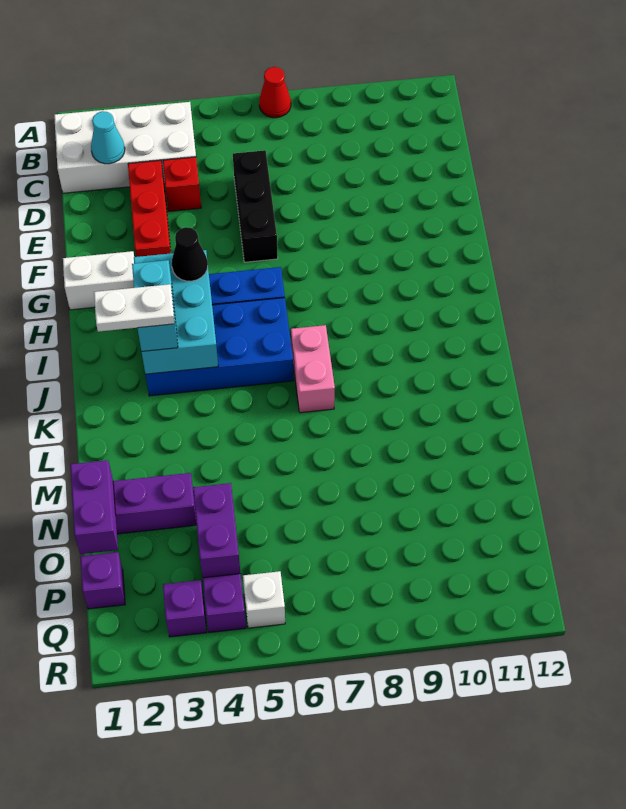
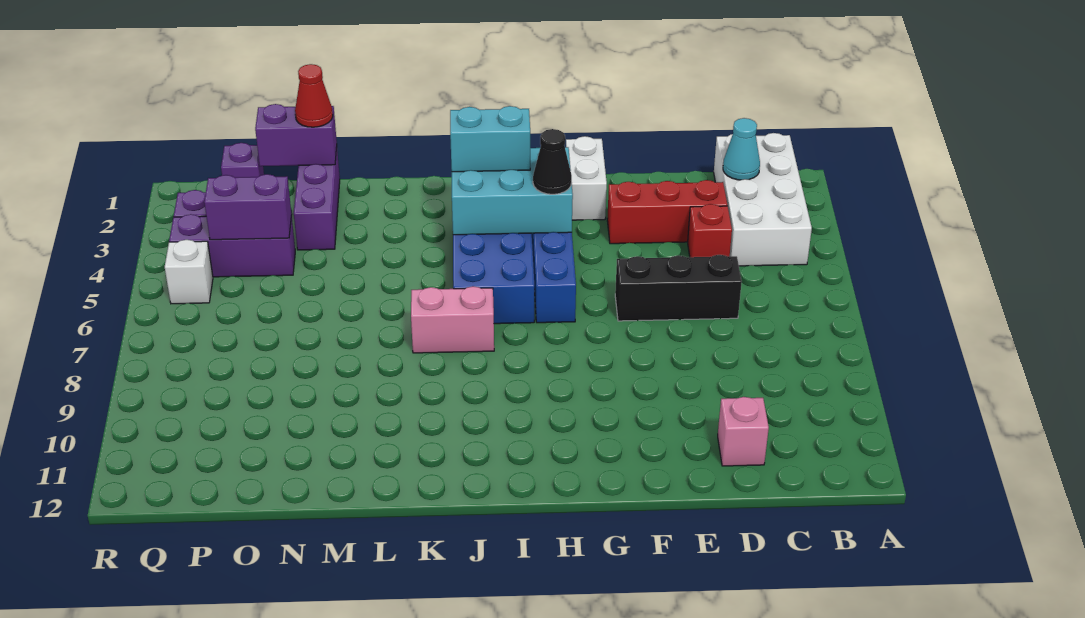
red 1x1 cone [259,67,291,118] -> red 1x1 cone moved to [295,64,333,127]
none -> pink 1x1 brick [718,397,769,466]
white 1x2 plate [94,284,175,332] -> none

